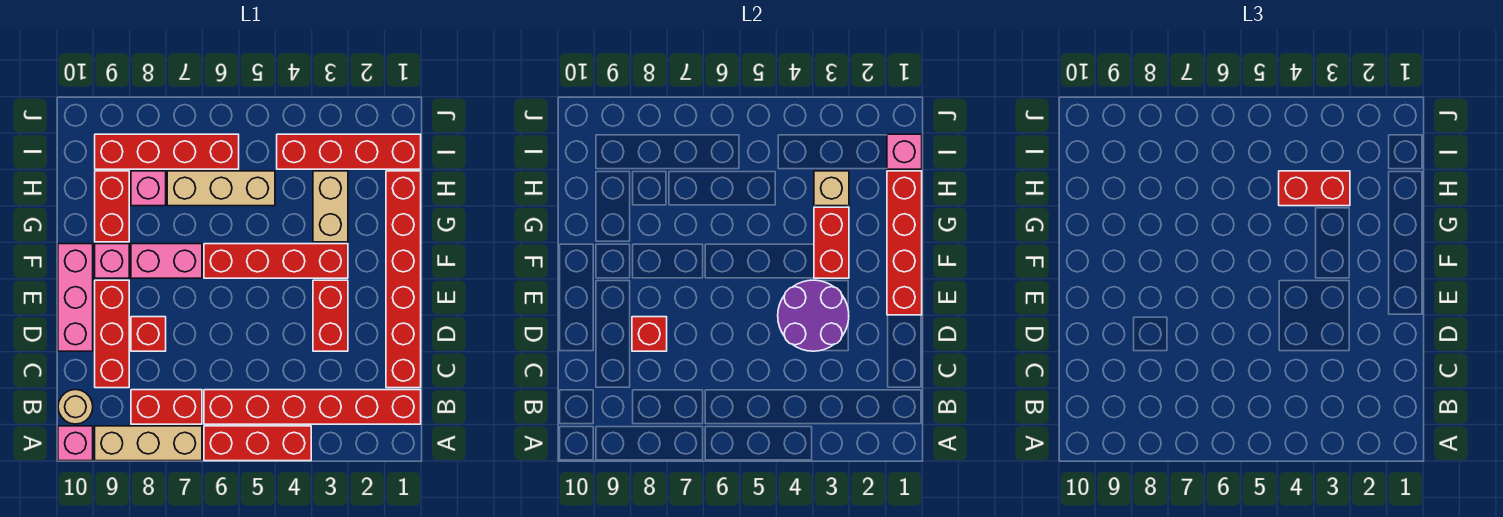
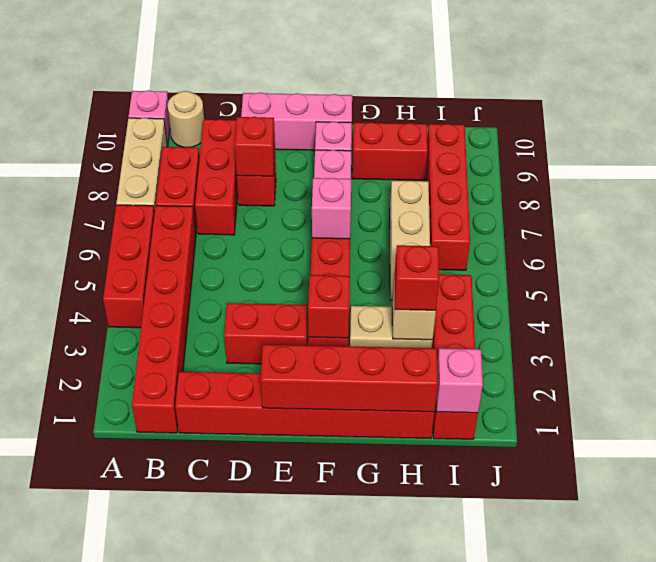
red 1x3 brick [95,280,129,388] -> red 1x3 brick turned to [195,119,238,235]
purple 2x2 round brick [778,280,849,351] -> none
red 1x2 brick [814,207,849,278] -> red 1x1 brick [308,275,350,338]
red 1x2 brick [1279,171,1350,206] -> red 1x1 brick [395,245,439,310]
pink 1x1 brick [131,171,166,206] -> pink 1x1 brick moved to [312,178,351,239]

